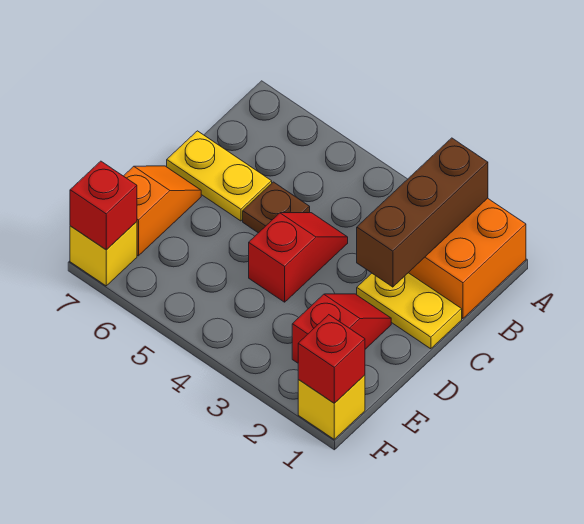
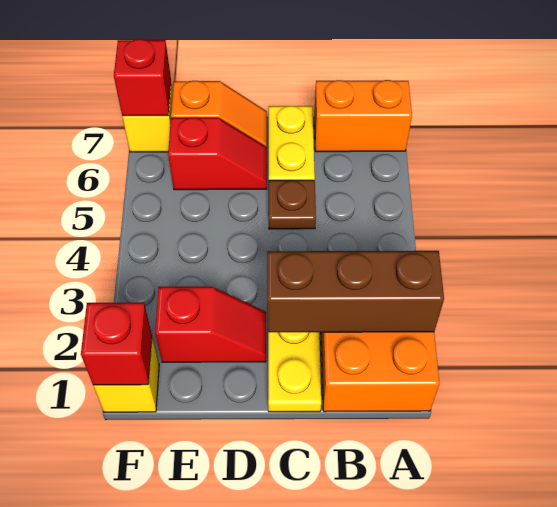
none -> orange 1x2 brick [314,80,412,152]
red 1x2 slope [249,213,348,302] -> red 1x2 slope moved to [168,118,267,190]

